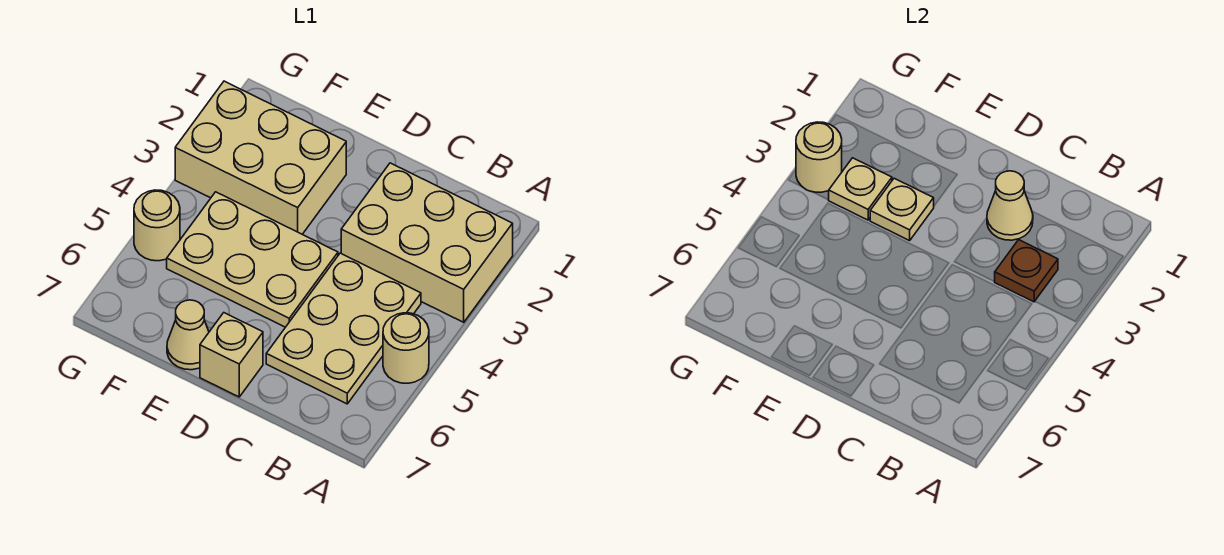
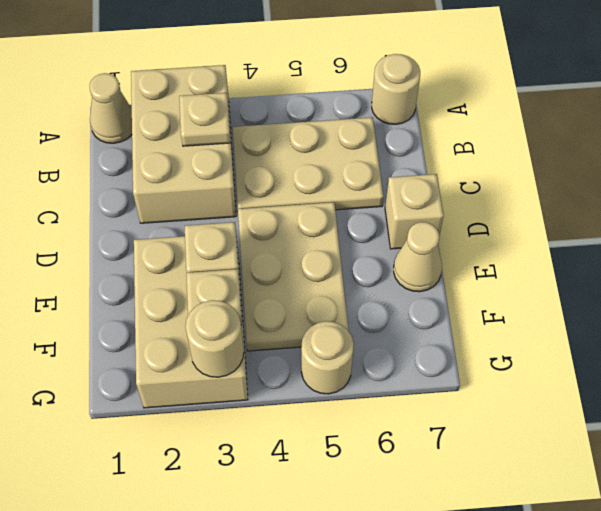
tan 1x1 round brick [383,313,429,383] -> tan 1x1 round brick moved to [372,54,420,124]
brown 1x1 plate [995,240,1058,302] -> tan 1x1 plate [179,93,230,146]
tan 1x1 cone [987,171,1033,240] -> tan 1x1 cone moved to [90,73,132,143]

